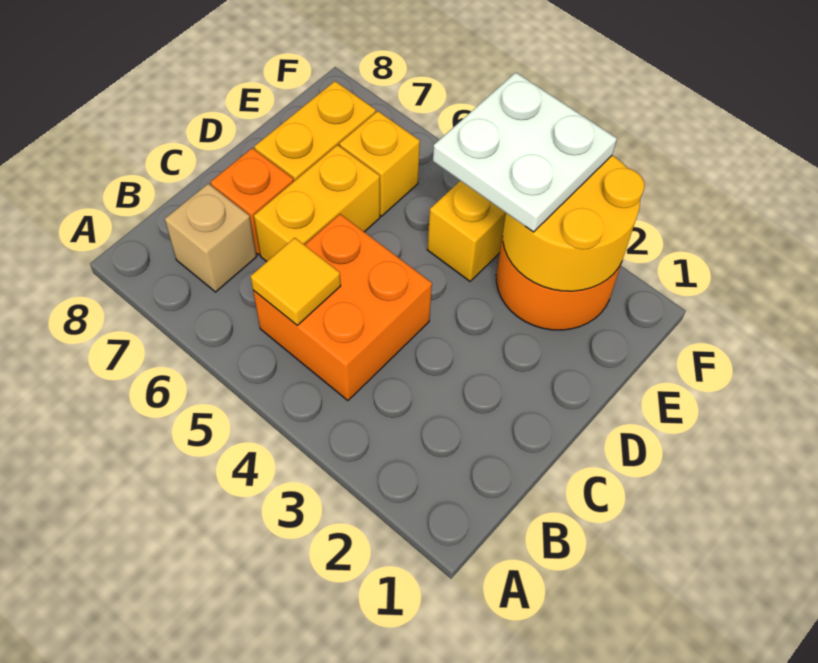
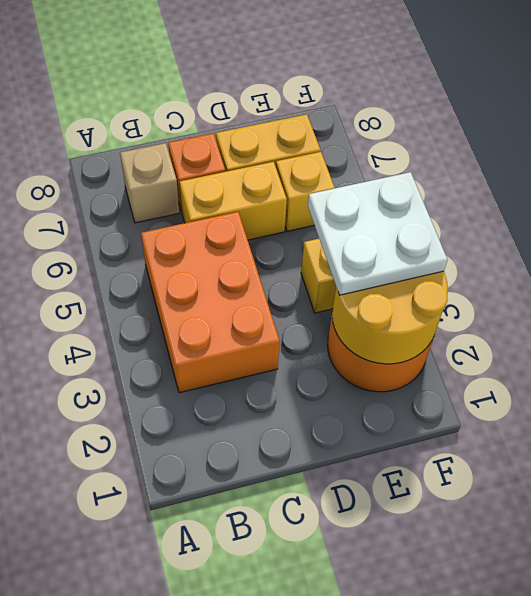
orange 2x2 brick [253,214,432,400] -> orange 2x3 brick [141,212,280,393]
yellow 1x1 tile [250,238,341,325] -> none

